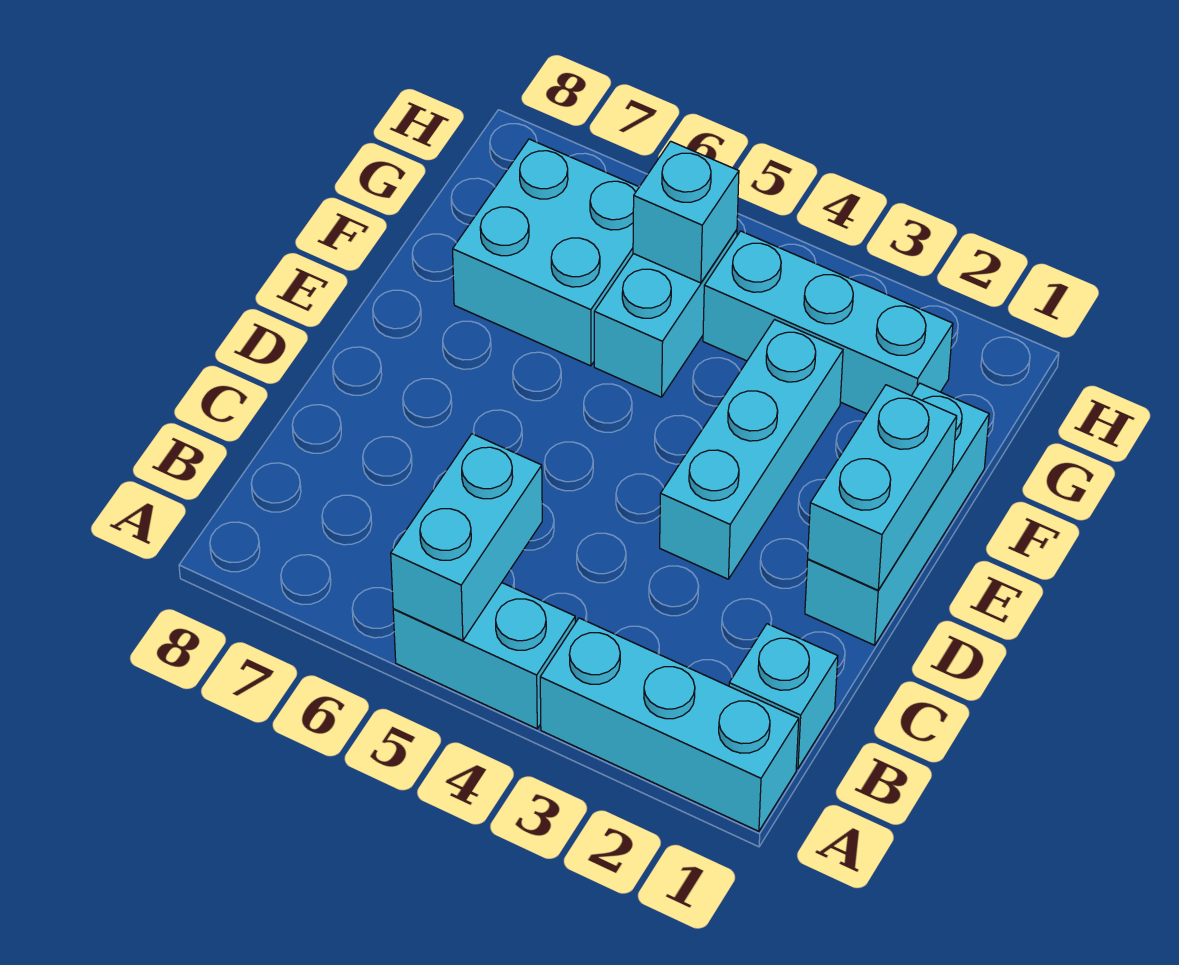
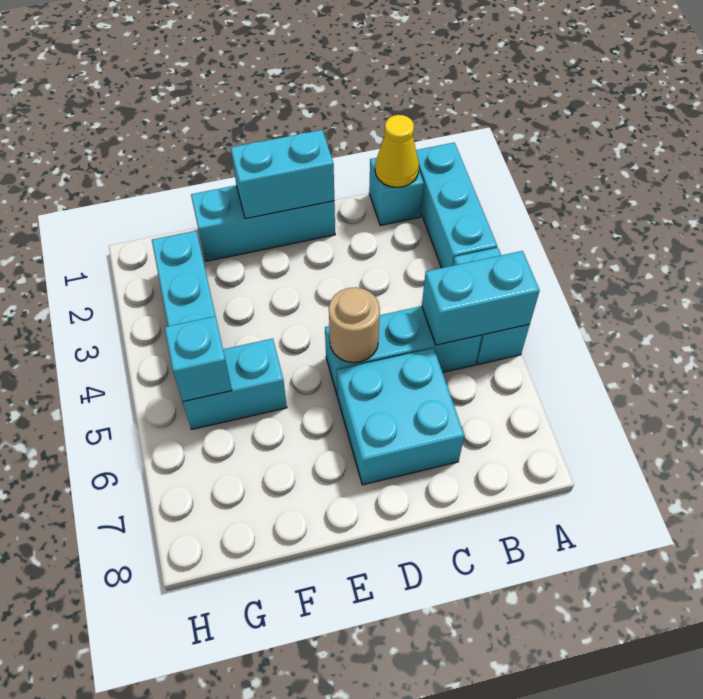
none -> yellow 1x1 cone [375,115,419,187]
cyan 1x3 brick [660,320,843,579] -> cyan 1x3 brick moved to [325,306,482,396]
none -> tan 1x1 round brick [329,287,380,363]
cyan 2x2 brick [453,139,639,366] -> cyan 2x2 brick moved to [337,348,464,485]

